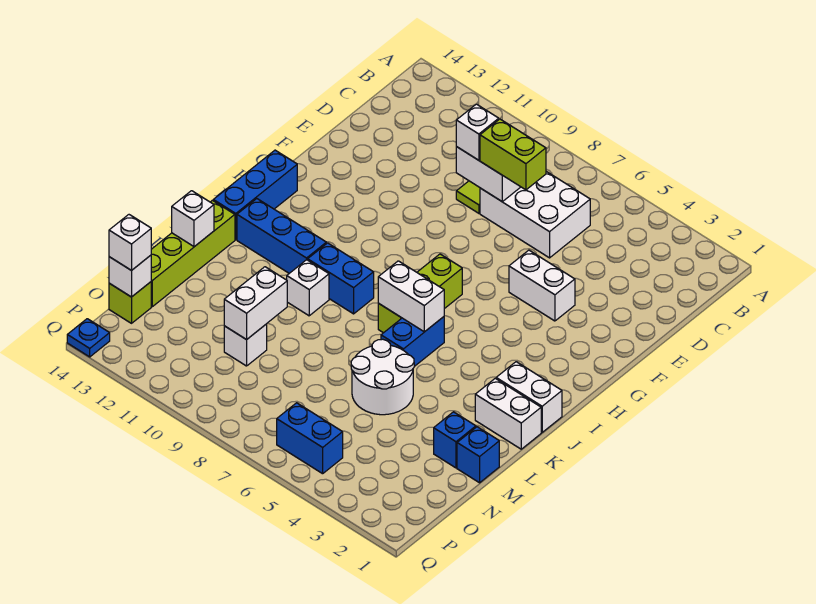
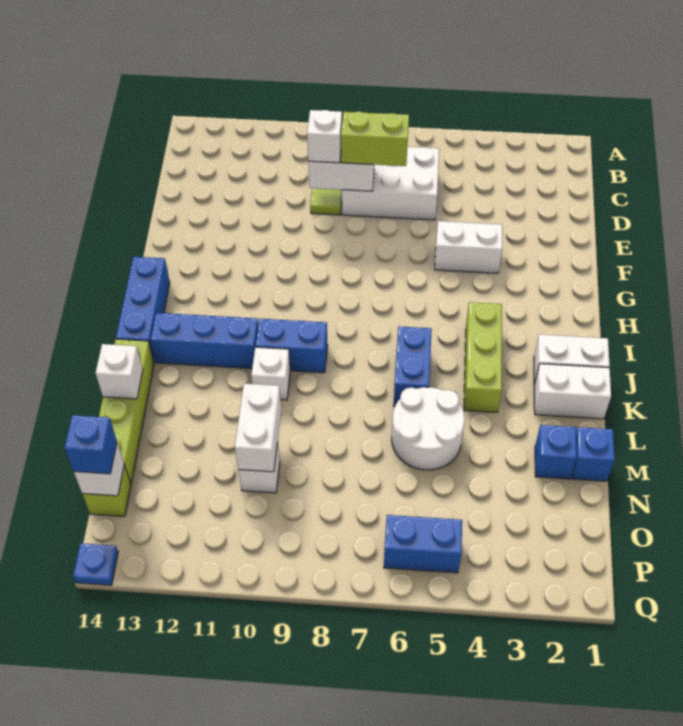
lime 1x3 brick [378,254,462,333] -> lime 1x3 brick moved to [464,302,502,412]
white 1x2 brick [378,261,444,332] -> none
white 1x1 brick [109,215,151,271] -> blue 1x1 brick [65,415,117,474]

